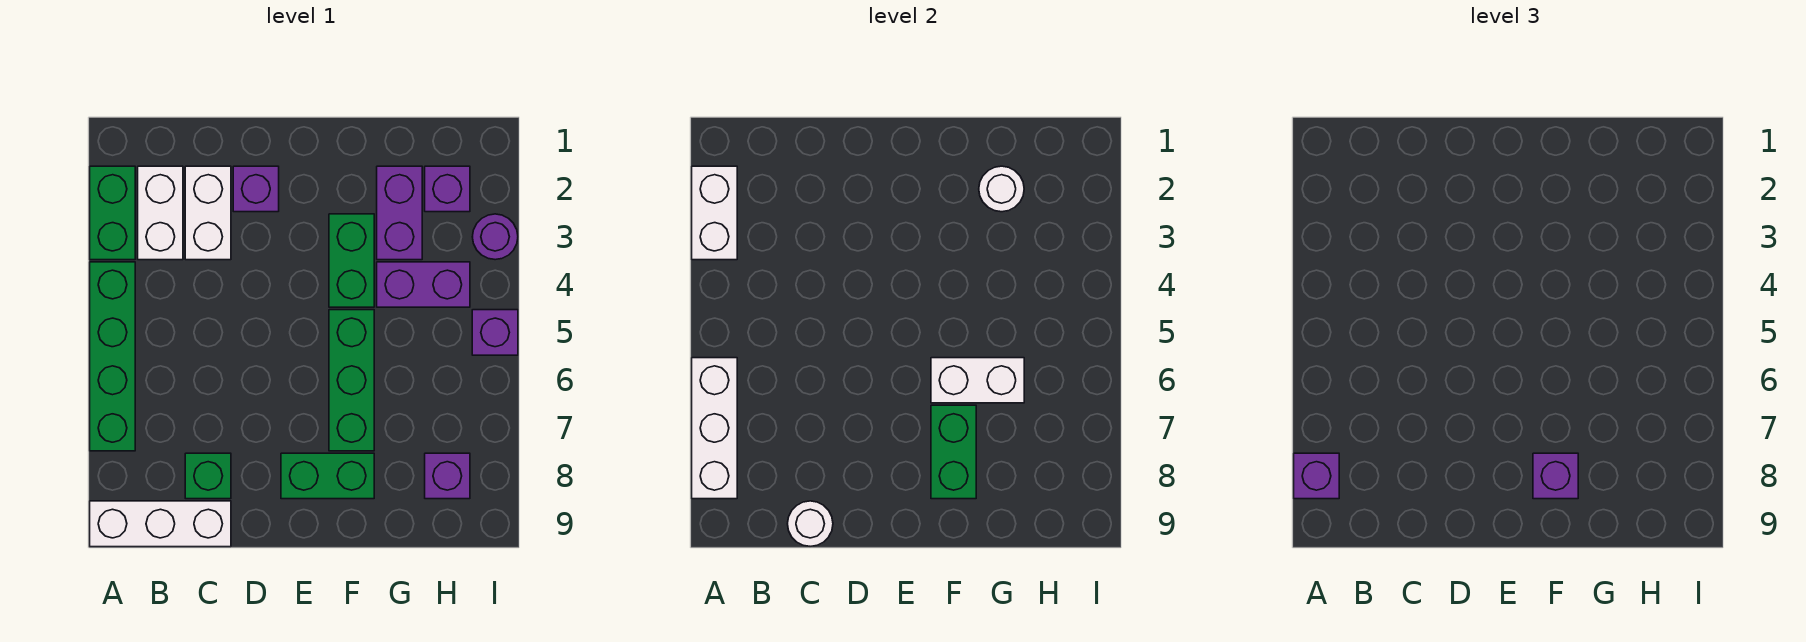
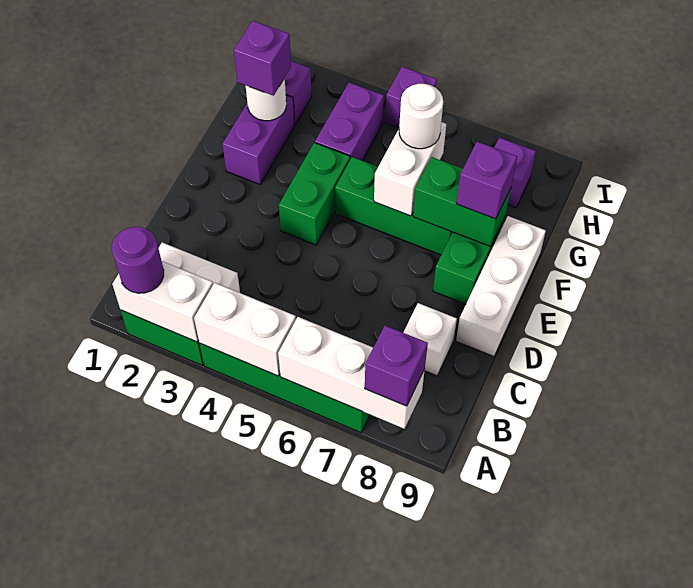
white 1x3 brick [90,501,231,547] -> white 1x3 brick moved to [456,216,546,357]
white 1x2 brick [185,166,231,260] -> white 1x2 brick moved to [194,283,296,376]
green 1x1 brick [185,453,231,499] -> white 1x1 brick [403,303,457,376]
white 1x1 round brick [788,501,833,546] -> white 1x1 round brick moved to [399,84,443,149]
purple 1x1 brick [233,166,279,212] -> purple 1x1 brick moved to [234,21,291,96]
green 1x2 brick [329,214,374,307] -> green 1x2 brick turned to [279,143,350,245]
purple 1x2 brick [377,166,422,260] -> purple 1x2 brick turned to [222,95,295,184]
purple 1x1 round brick [472,214,518,260] -> purple 1x1 round brick moved to [112,227,164,293]

